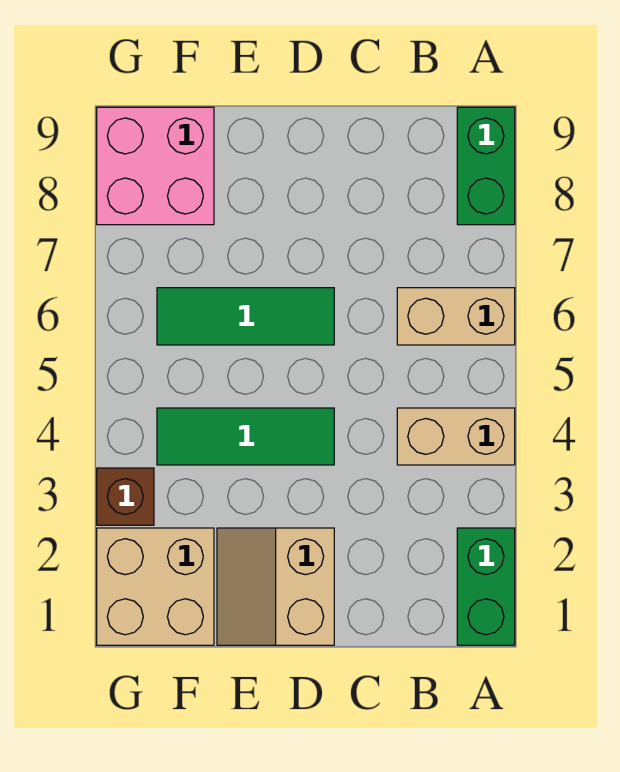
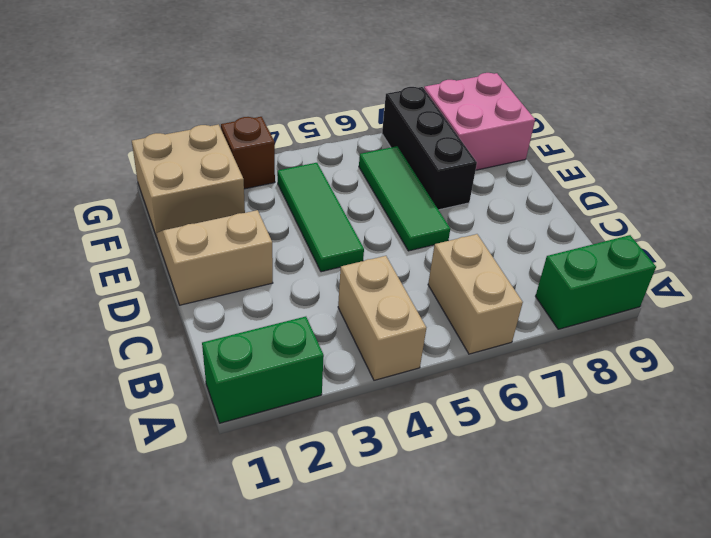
none -> black 1x3 brick [382,87,477,210]

